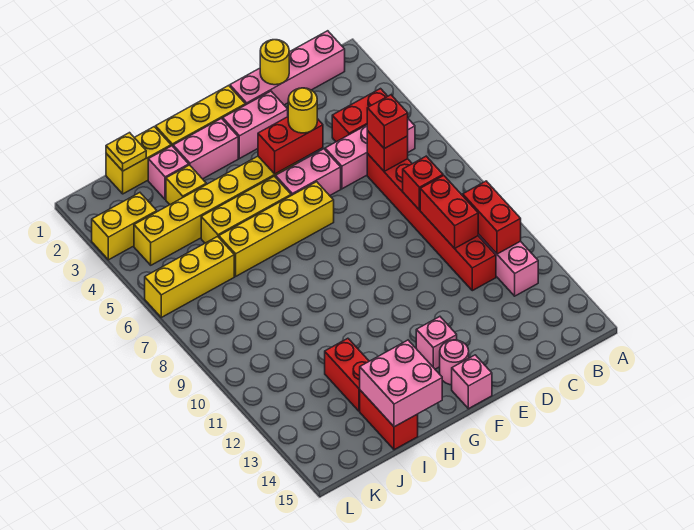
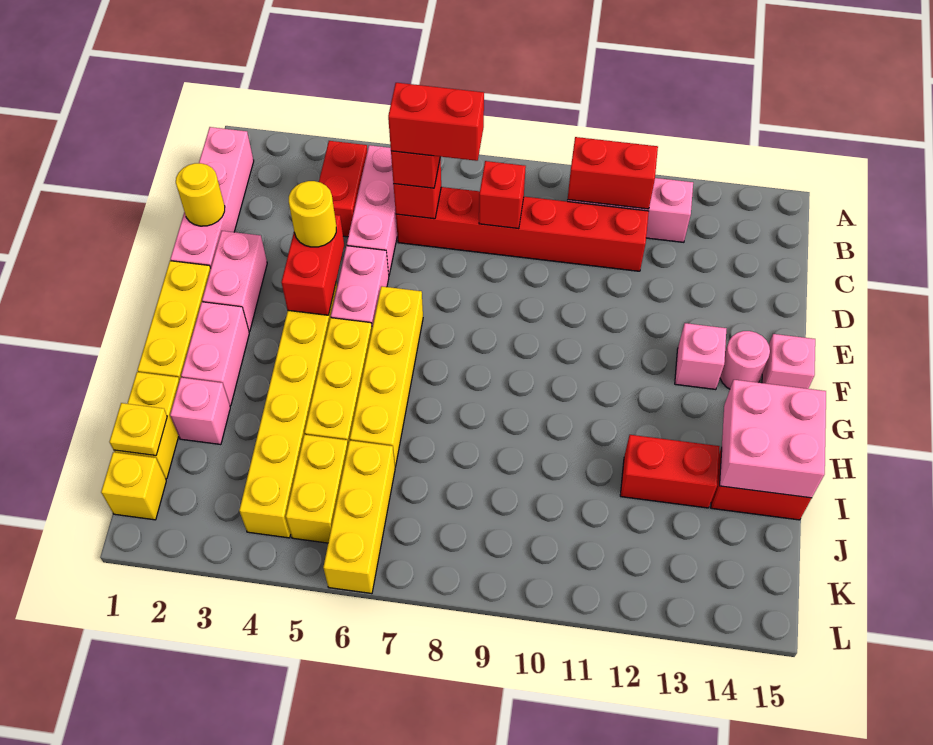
red 1x2 brick [420,176,478,248] -> red 1x2 brick moved to [388,83,484,161]
yellow 1x1 brick [166,165,206,205] -> yellow 1x1 brick moved to [101,452,166,520]
yellow 1x2 brick [92,193,157,260] -> yellow 1x2 brick moved to [286,435,348,543]

